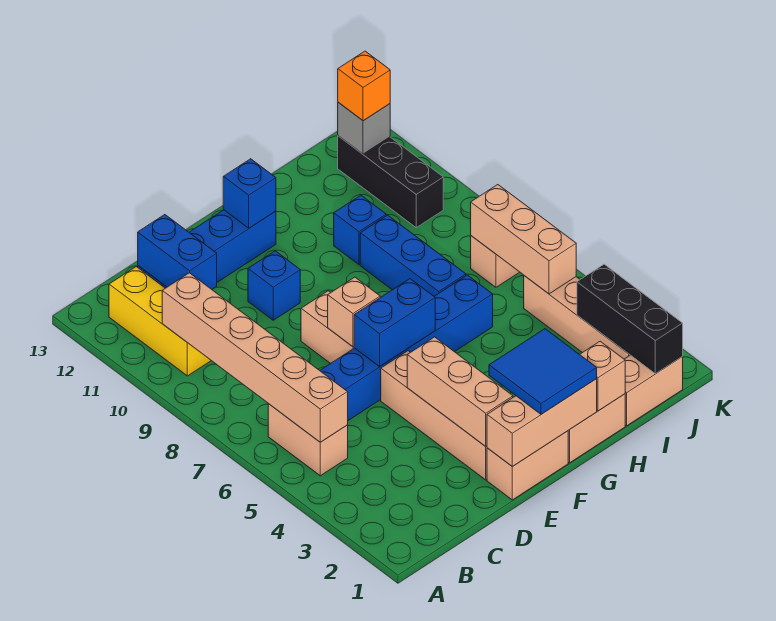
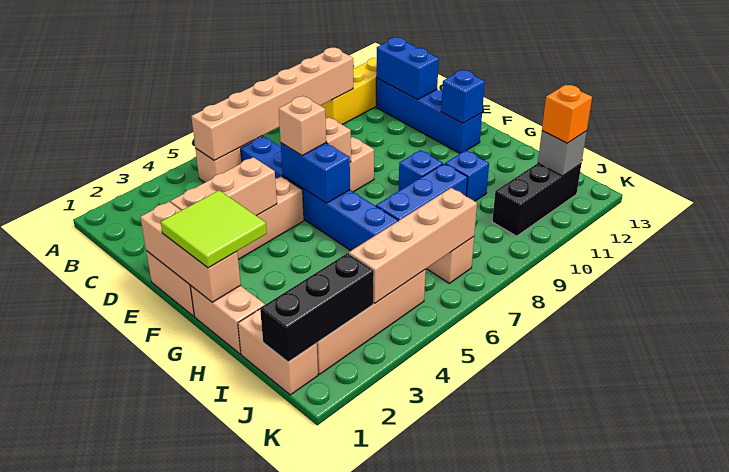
blue 1x2 brick [138,215,217,289] -> blue 1x2 brick turned to [376,37,439,100]
blue 1x1 brick [248,251,300,320] -> blue 1x1 brick moved to [399,150,443,191]
blue 2x2 tile [489,329,597,414] -> lime 2x2 tile [161,190,267,268]
tan 1x1 brick [580,341,625,411] -> tan 1x1 brick moved to [279,96,326,156]
tan 1x3 brick [471,185,576,294] -> tan 1x4 brick [349,188,477,303]

